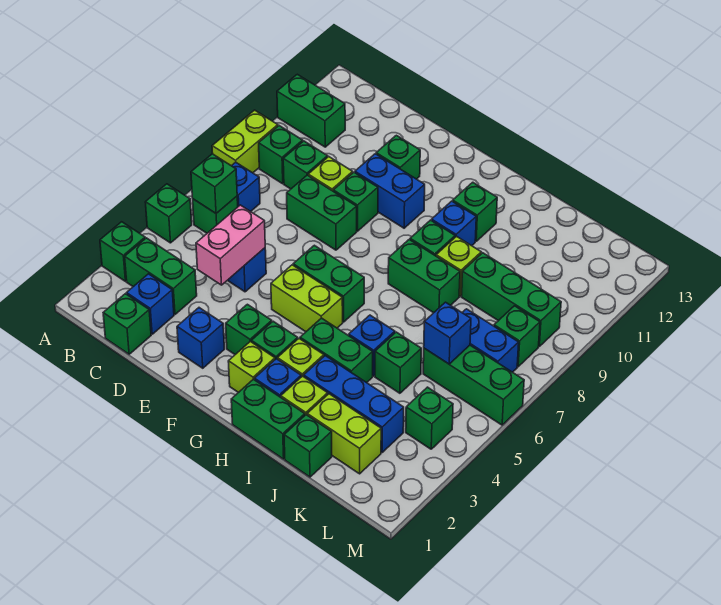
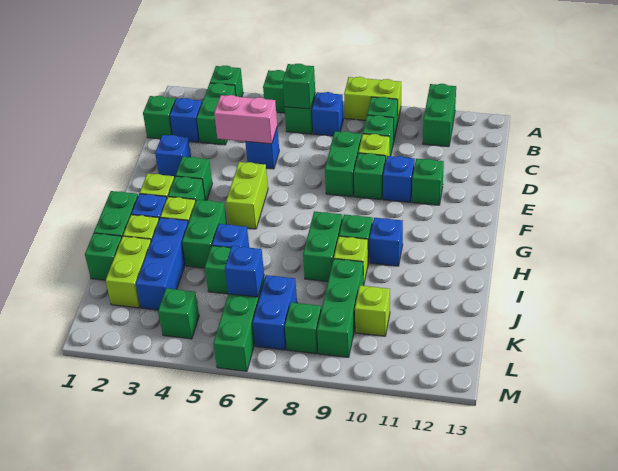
blue 1x2 brick [355,154,425,228] -> blue 1x1 brick [383,156,415,202]
green 1x2 brick [293,245,364,322] -> none
green 1x1 brick [453,182,497,241] -> none
none -> lime 1x1 brick [355,285,390,336]

